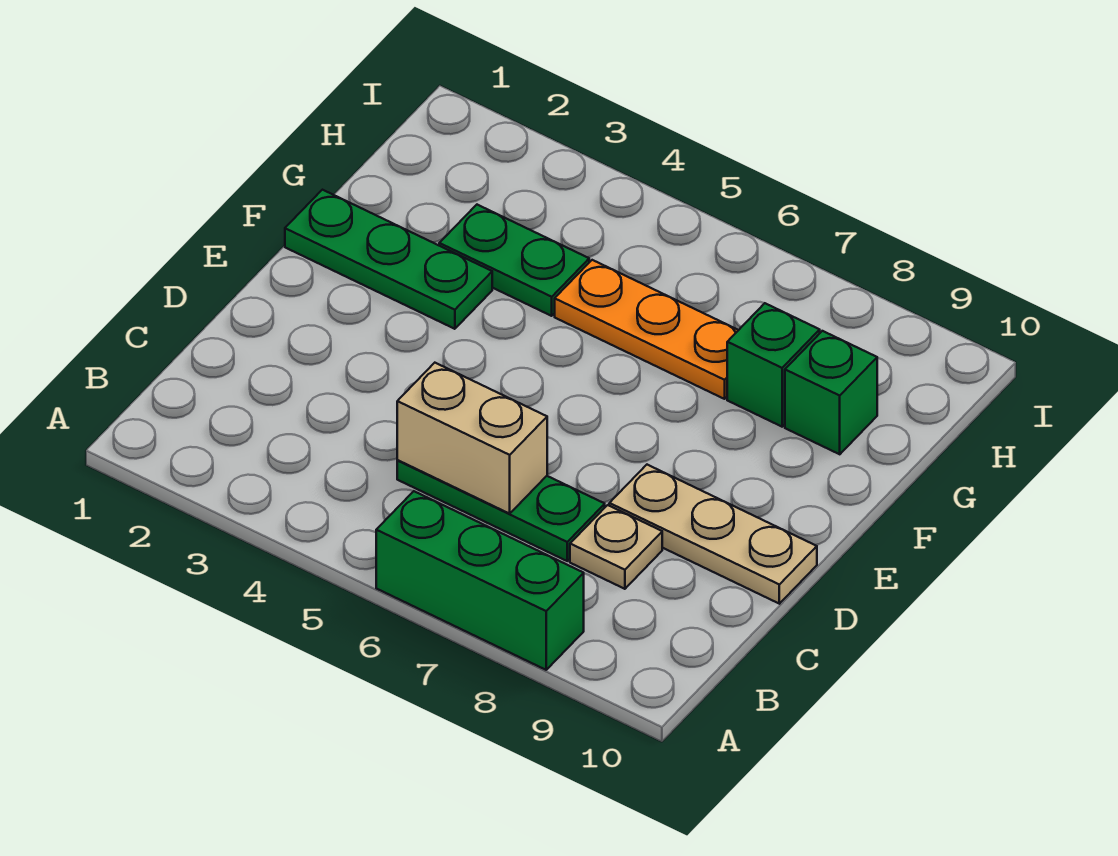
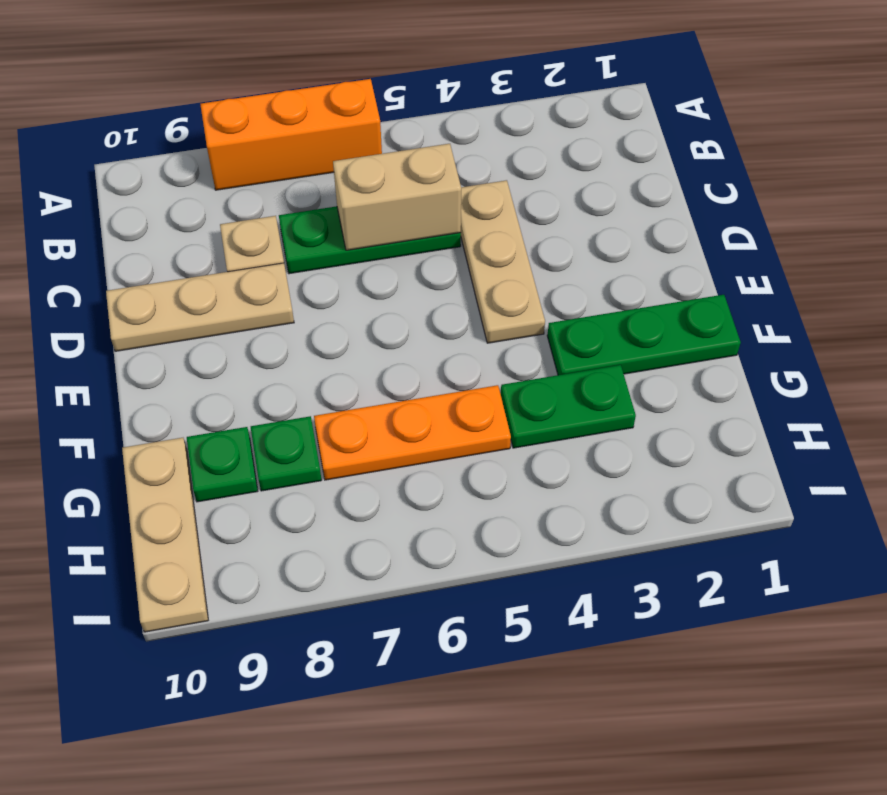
green 1x3 brick [376,491,584,670] -> orange 1x3 brick [200,79,382,190]
none -> tan 1x3 plate [461,180,545,343]
green 1x1 brick [727,303,820,427] -> green 1x1 plate [251,416,322,491]
green 1x1 brick [785,331,877,454] -> green 1x1 plate [187,427,258,502]
none -> tan 1x3 plate [122,438,208,632]

